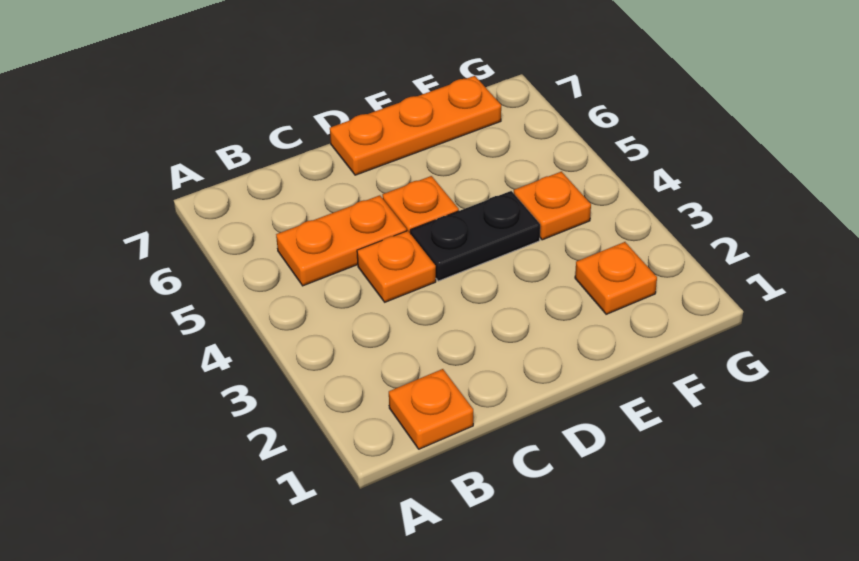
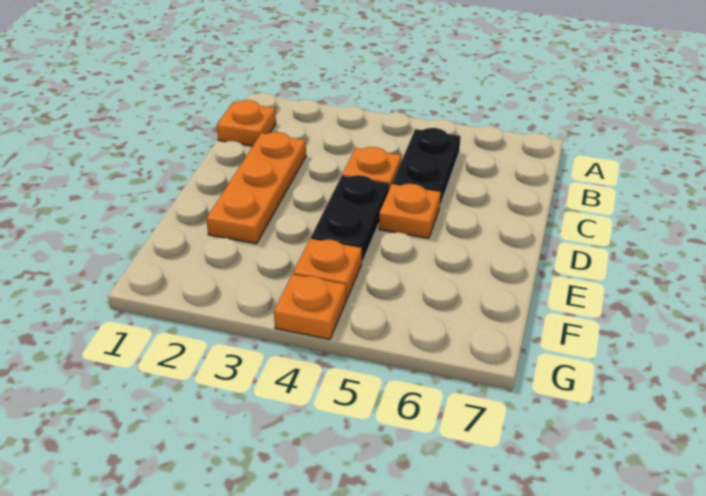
orange 1x2 plate [276,195,407,286] -> black 1x2 plate [392,128,461,205]
orange 1x3 plate [330,76,501,175] -> orange 1x3 plate moved to [206,132,306,244]
orange 1x1 plate [575,242,657,314] -> orange 1x1 plate moved to [274,274,346,339]

